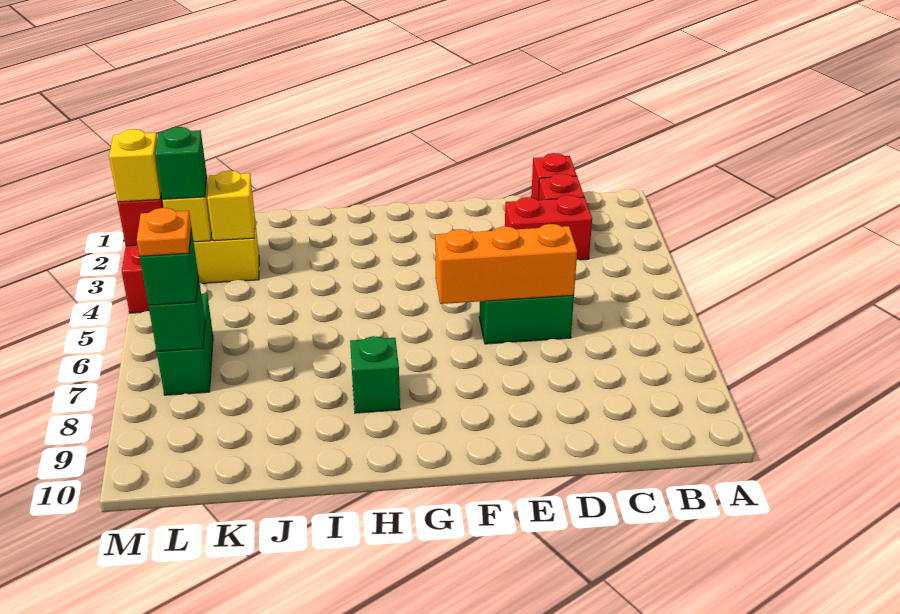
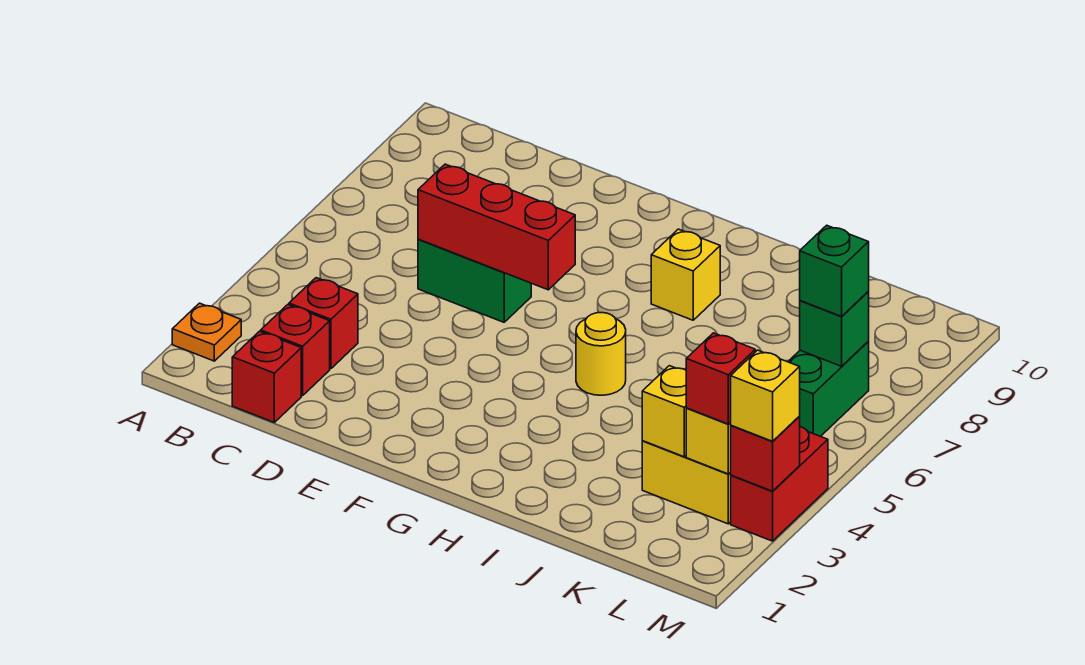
red 1x2 brick [505,195,592,260] -> red 1x1 brick [289,278,358,369]
orange 1x3 brick [435,224,577,304] -> red 1x3 brick [418,164,575,290]
none -> yellow 1x1 round brick [576,313,626,395]
green 1x1 brick [350,336,400,413] -> yellow 1x1 brick [651,229,720,320]
green 1x1 brick [155,127,207,199] -> red 1x1 brick [686,333,755,424]
orange 1x1 plate [137,208,191,256] -> orange 1x1 plate moved to [172,303,241,361]

